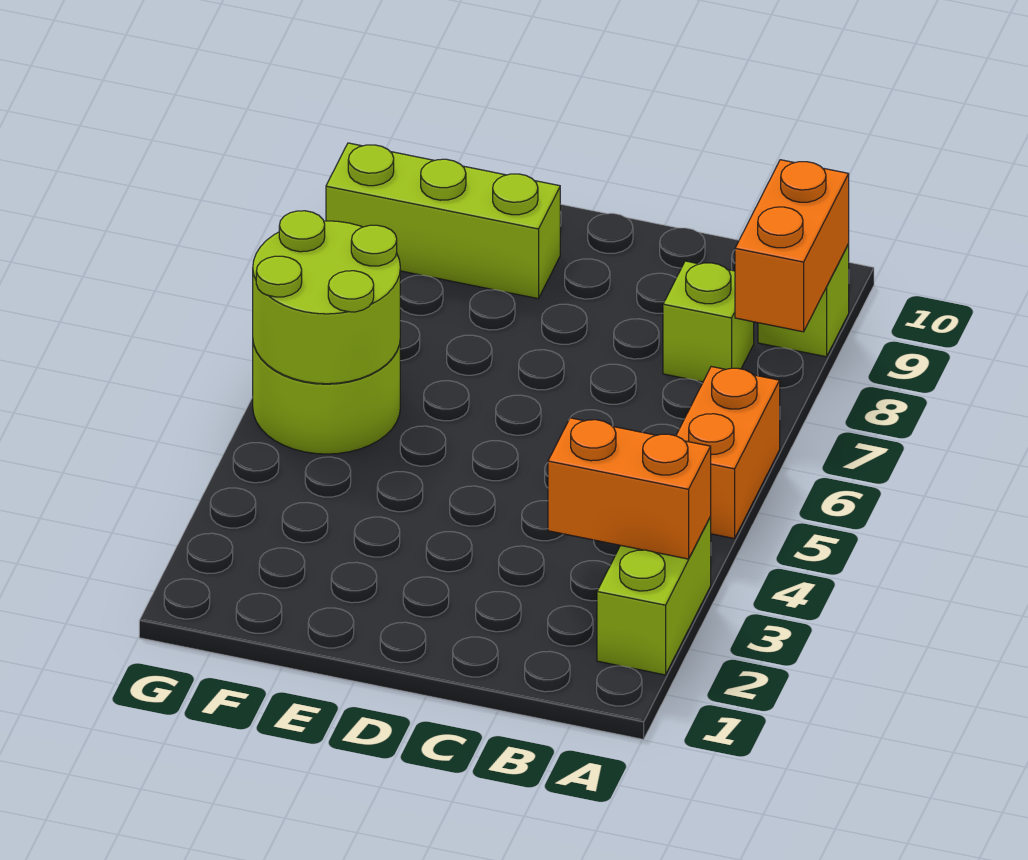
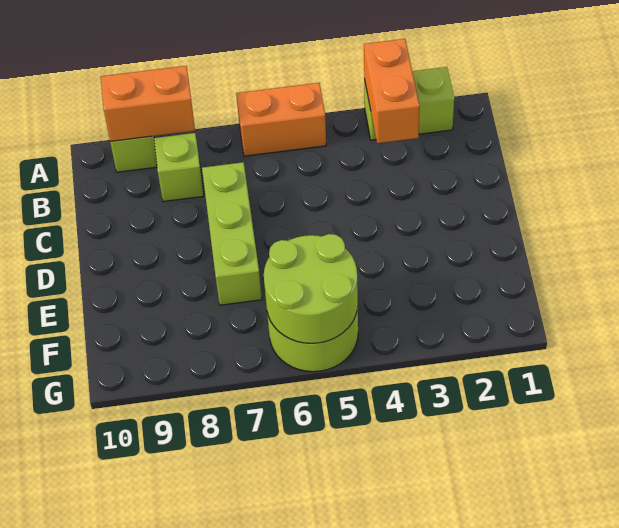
lime 1x3 brick [326,143,560,299] -> lime 1x3 brick moved to [202,162,262,305]

